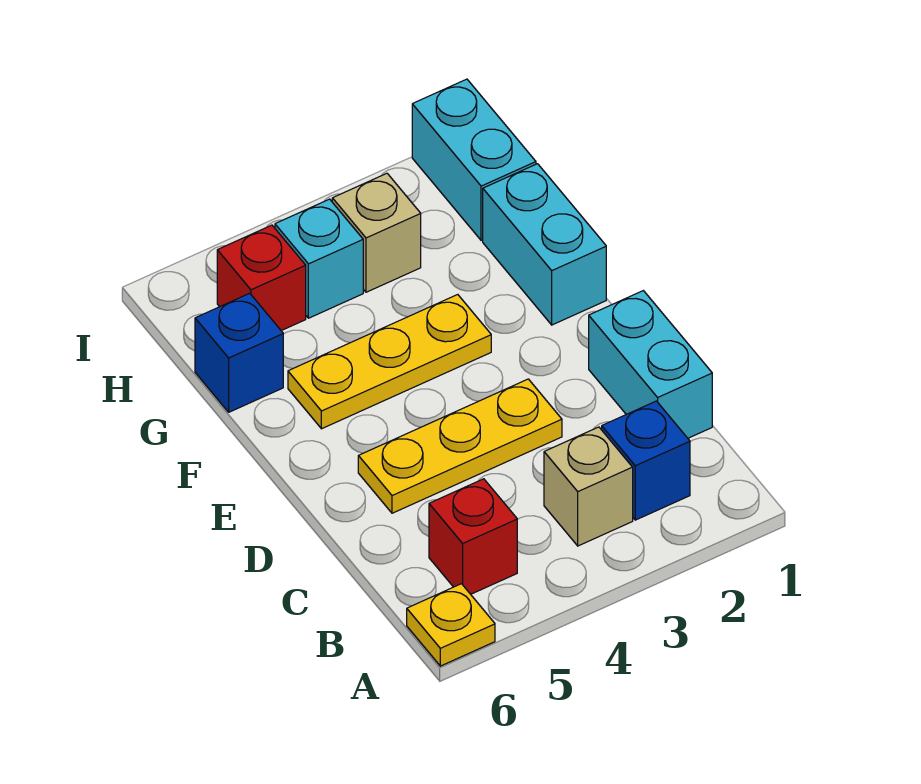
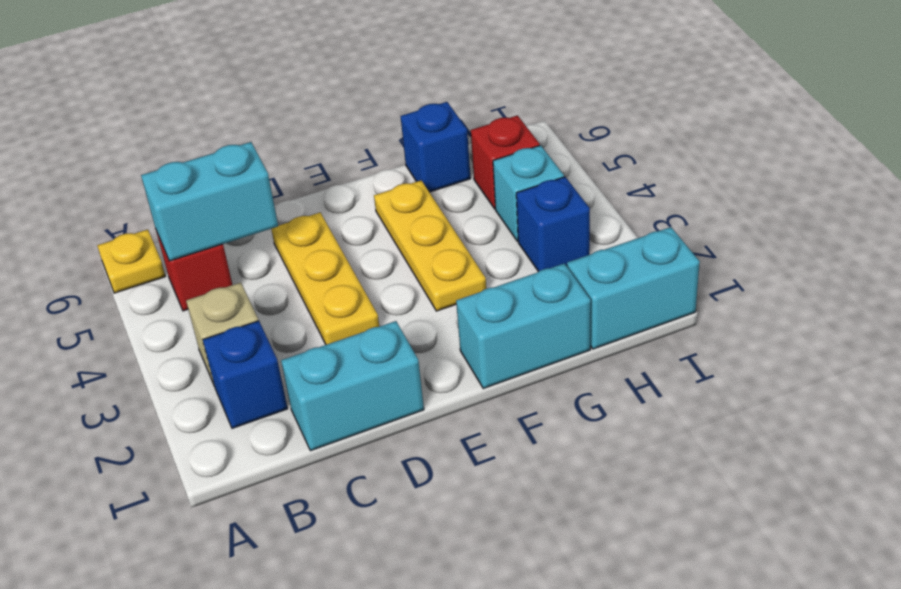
none -> cyan 1x2 brick [141,142,278,261]
tan 1x1 brick [332,173,421,292] -> blue 1x1 brick [516,177,590,272]

